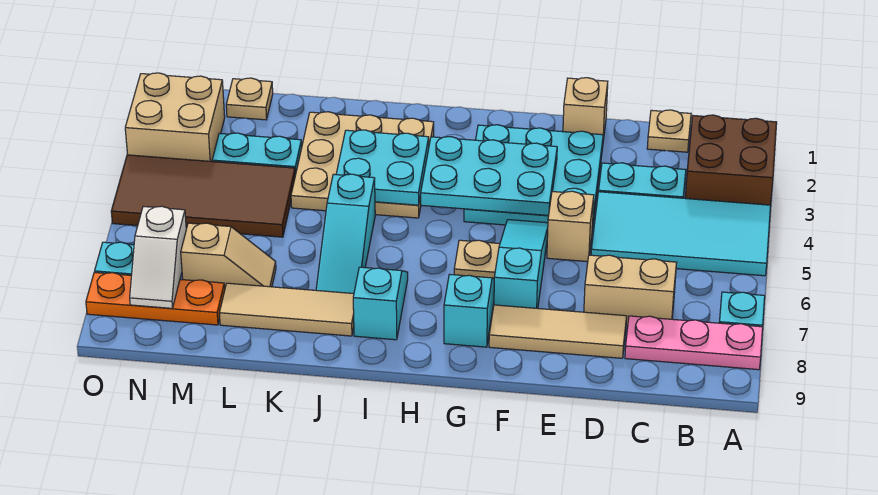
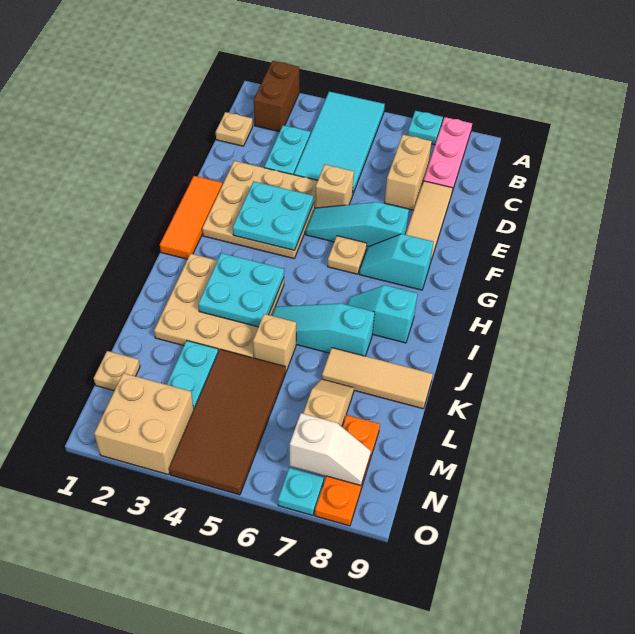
brown 2x2 brick [685,115,777,205] -> brown 1x2 brick [254,61,299,132]
tan 1x1 brick [563,78,608,141] -> tan 1x1 brick moved to [253,314,296,372]
cyan 3x3 plate [464,125,603,230] -> tan 3x3 plate [202,161,318,259]
none -> orange 1x3 tile [160,176,222,259]
cyan 2x3 plate [420,137,557,215] -> cyan 2x2 plate [233,181,313,250]
cyan 1x3 slope [316,174,375,294] -> cyan 1x3 slope turned to [272,303,375,356]
tan 1x3 tile [219,283,354,336] -> tan 1x3 tile turned to [322,348,433,409]

